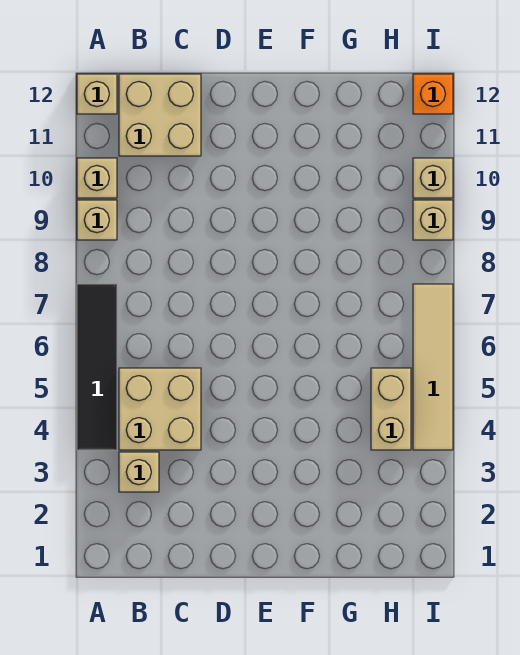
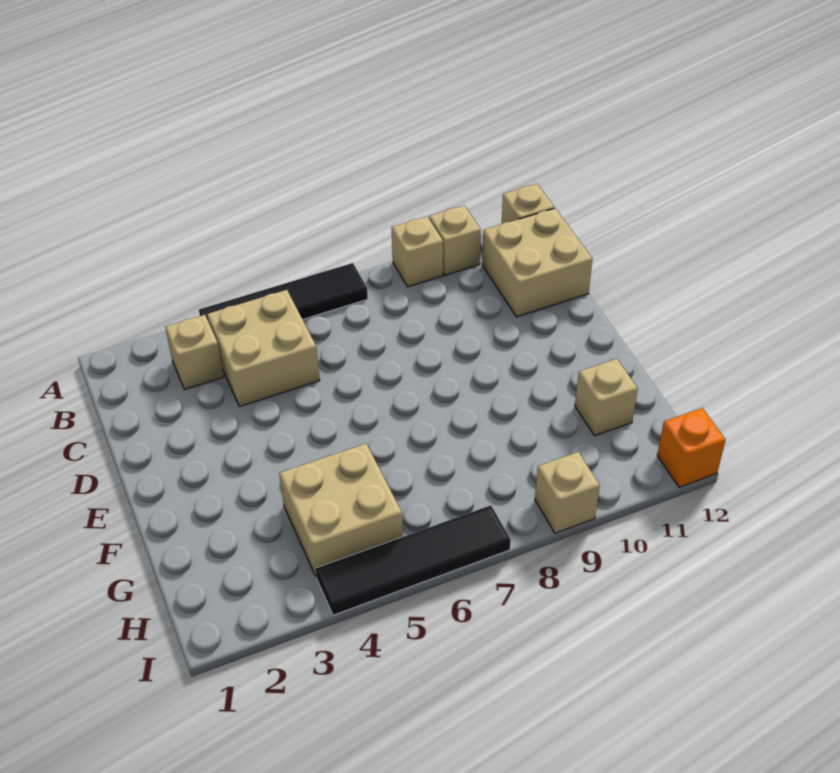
tan 1x2 brick [371,368,411,450] -> tan 2x2 brick [279,444,403,576]
tan 1x4 tile [413,284,453,450] -> black 1x4 tile [315,505,511,615]
tan 1x1 brick [413,158,453,198] -> tan 1x1 brick moved to [575,359,638,436]

